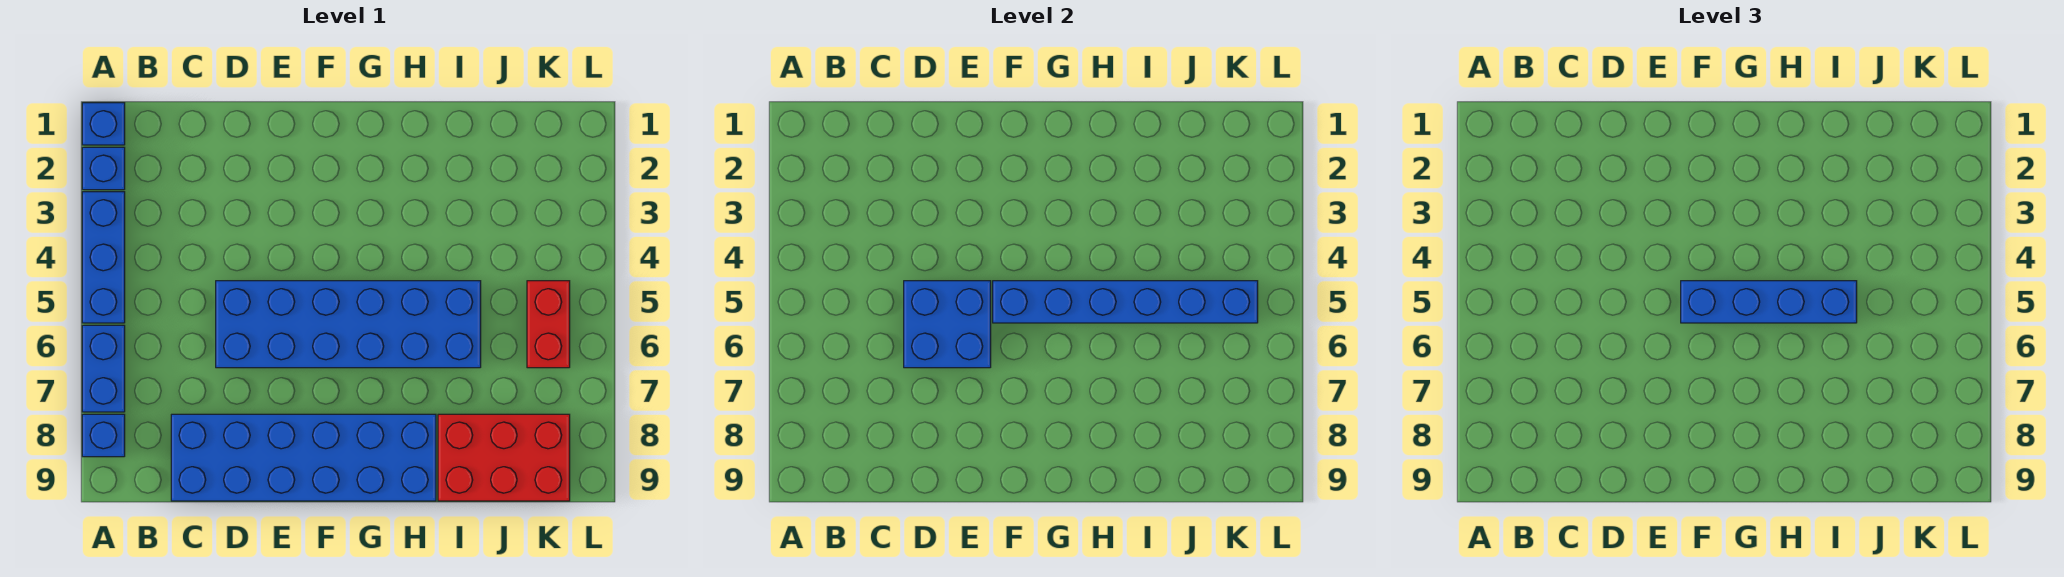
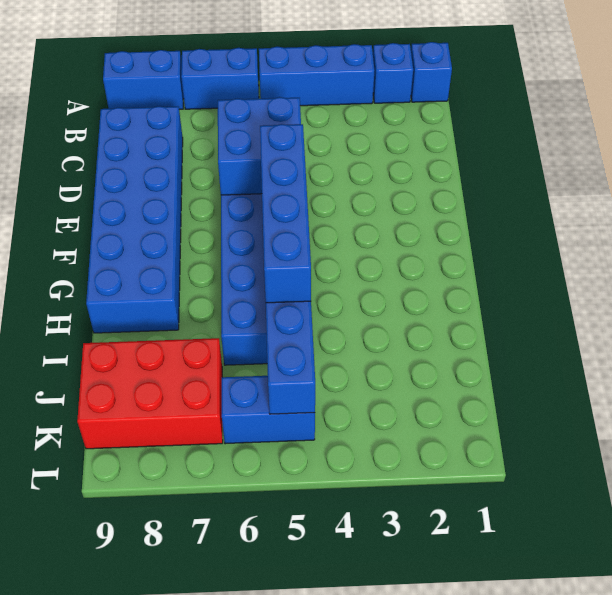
blue 1x1 brick [82,414,125,457] -> blue 1x2 brick [103,50,184,109]
red 2x3 brick [438,414,570,501] -> red 2x3 brick turned to [77,338,223,449]
red 1x2 brick [527,281,570,368] -> blue 1x2 brick [222,376,315,444]

